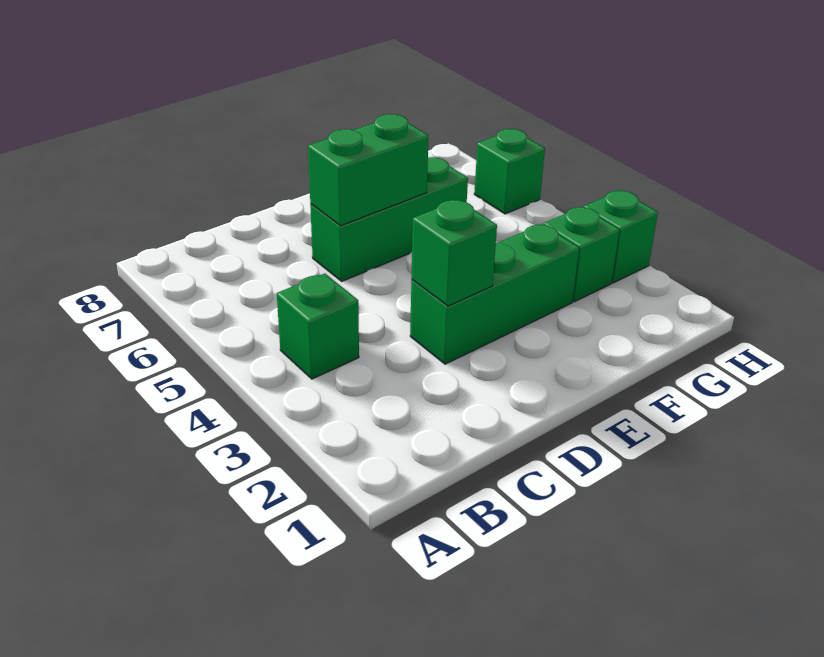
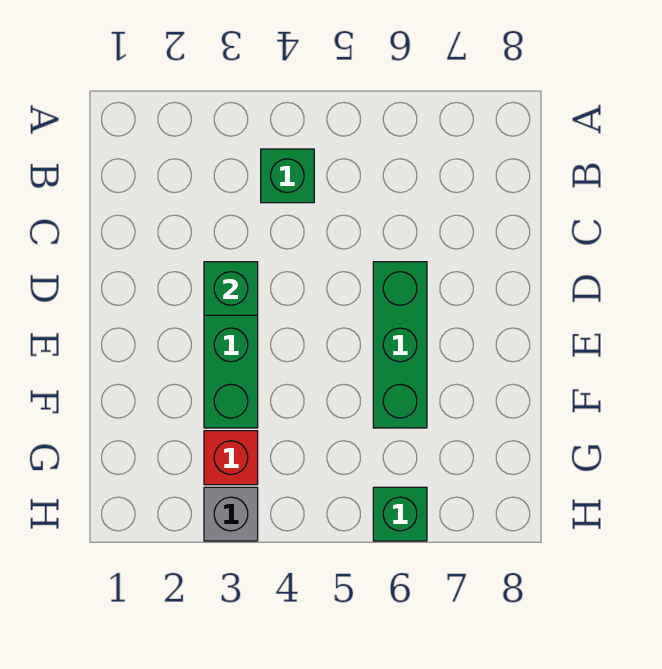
green 1x2 brick [308,114,429,226] -> none
green 1x1 brick [544,207,620,302] -> red 1x1 brick [204,431,258,485]
green 1x1 brick [584,191,658,283] -> grey 1x1 brick [204,487,258,541]

